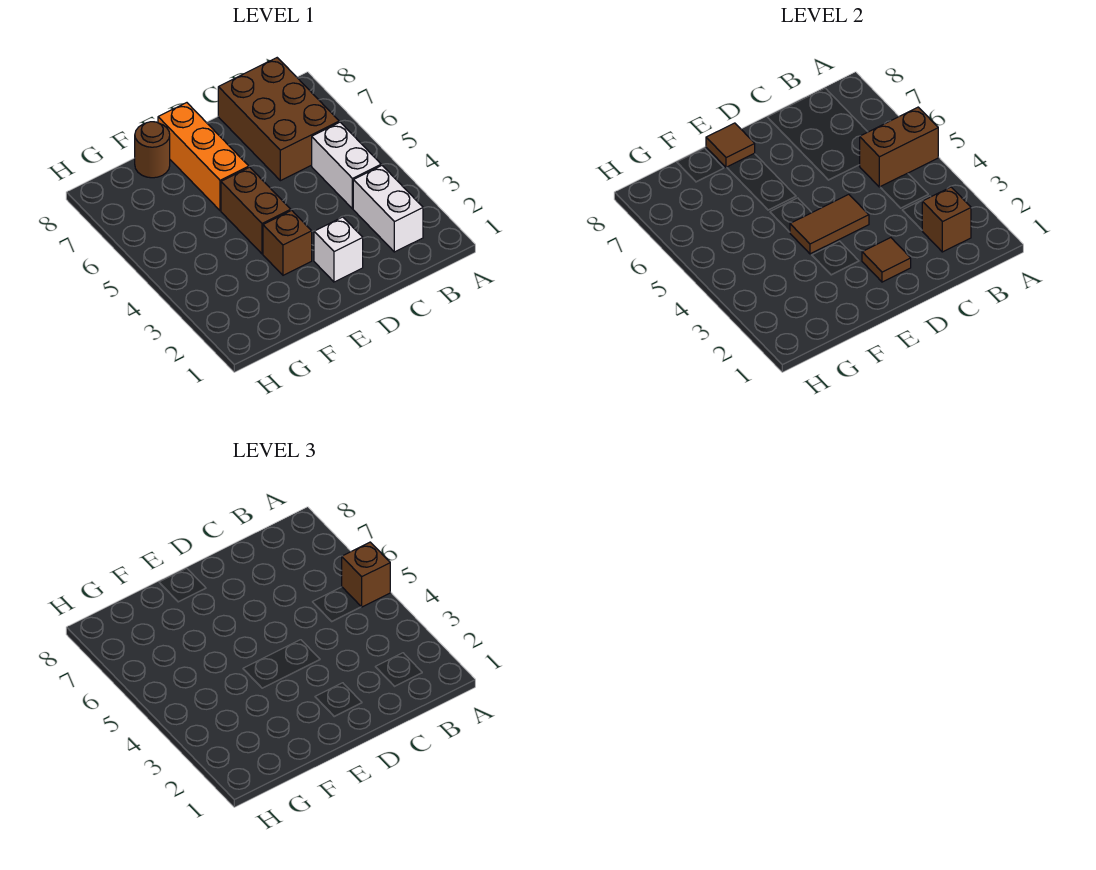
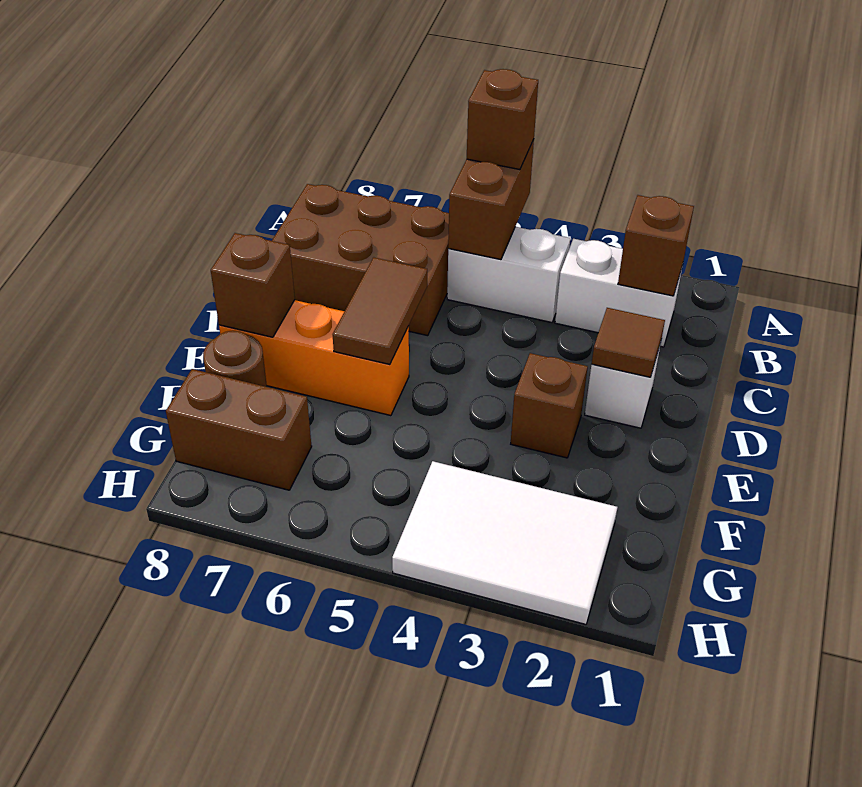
brown 1x2 tile [790,194,869,254] -> brown 1x2 tile moved to [333,257,427,365]
brown 1x2 brick [221,167,291,254] -> brown 1x2 brick moved to [166,369,312,490]
brown 1x1 tile [706,123,755,167] -> brown 1x1 brick [211,233,295,337]
none -> white 2x3 tile [392,461,617,624]

